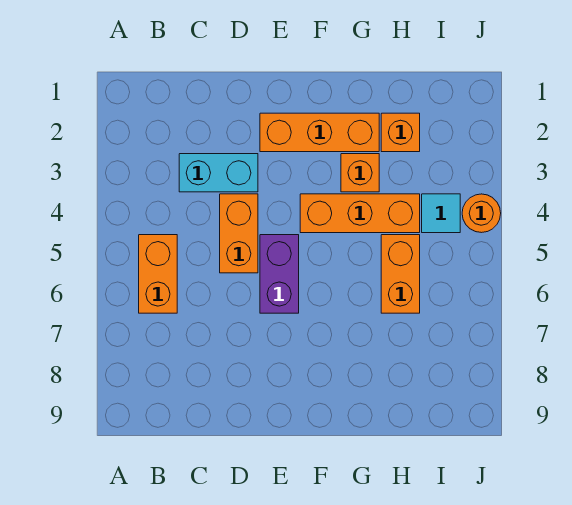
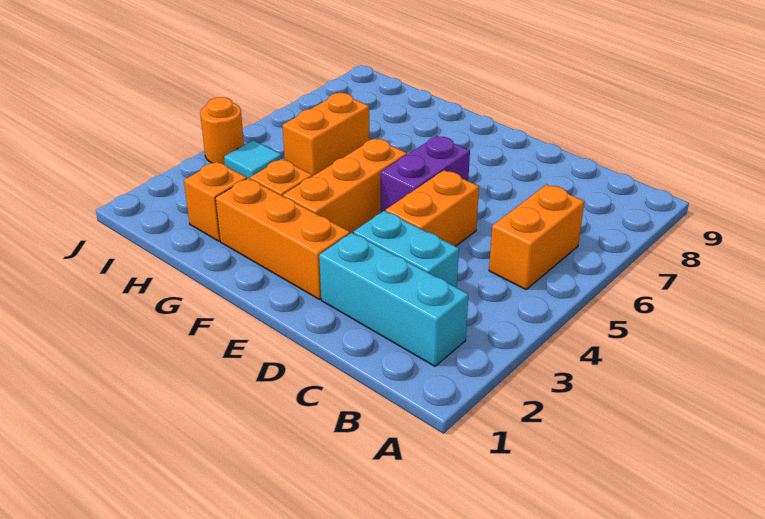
none -> cyan 1x3 brick [319,233,469,366]
orange 1x3 brick [300,194,420,233] -> orange 1x3 brick turned to [283,138,407,233]

